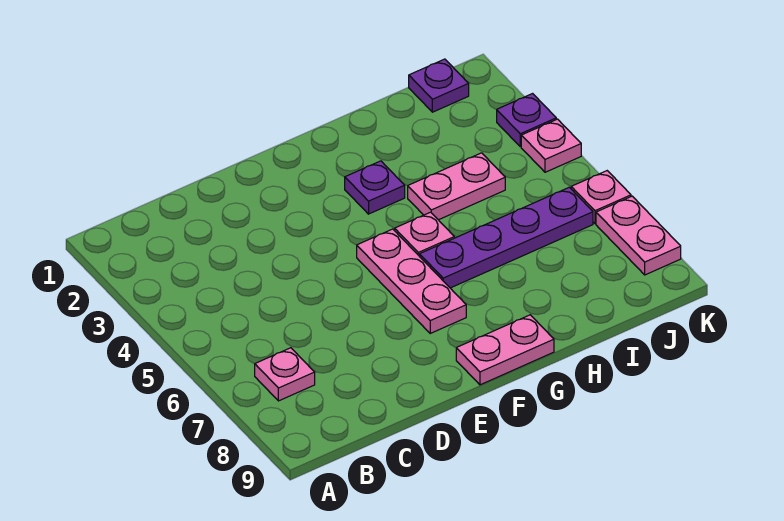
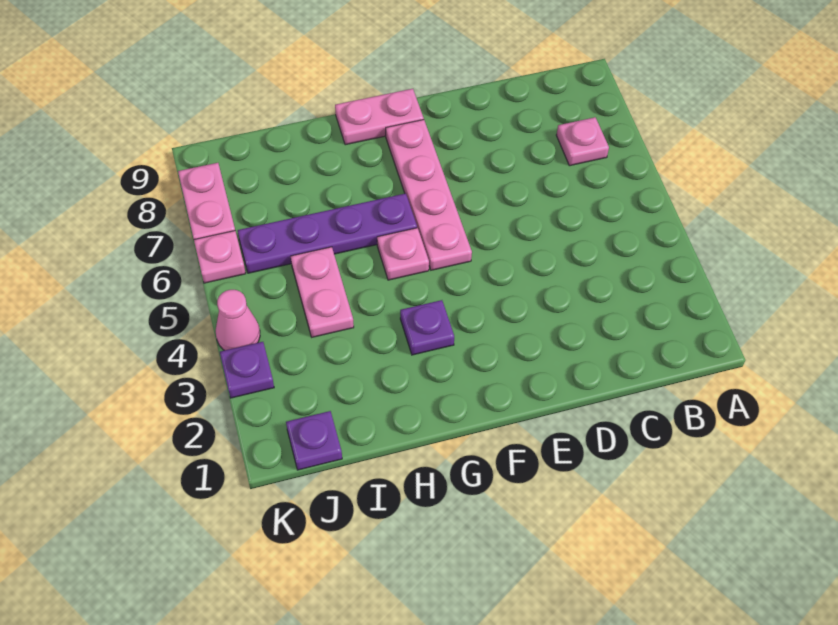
pink 1x3 plate [357,229,466,333] -> pink 1x4 plate [386,120,472,270]
pink 1x2 plate [408,153,505,220] -> pink 1x2 plate turned to [291,247,354,337]
pink 1x1 plate [521,119,581,172] -> pink 1x1 cone [216,290,260,350]

